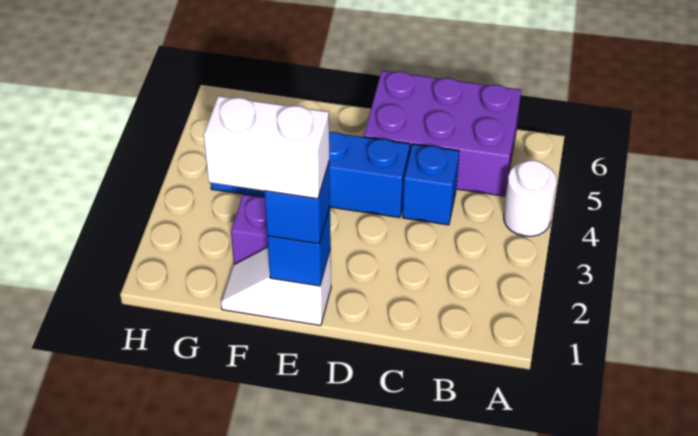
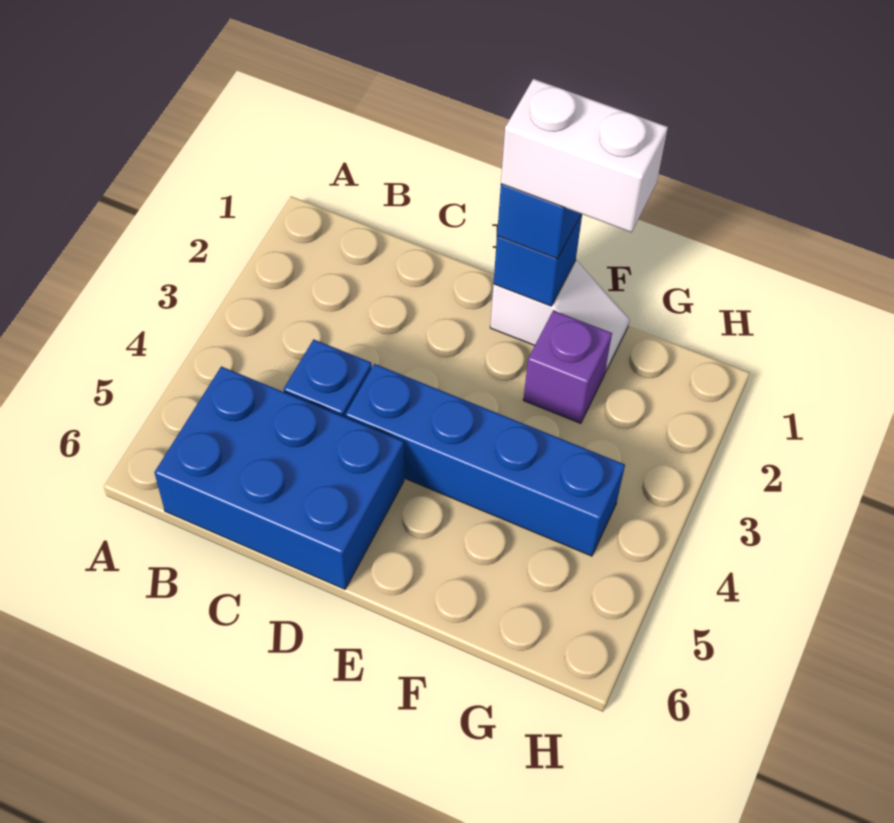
white 1x1 round brick [504,160,557,236] -> none
purple 2x3 brick [364,71,521,196] -> blue 2x3 brick [154,366,404,589]

